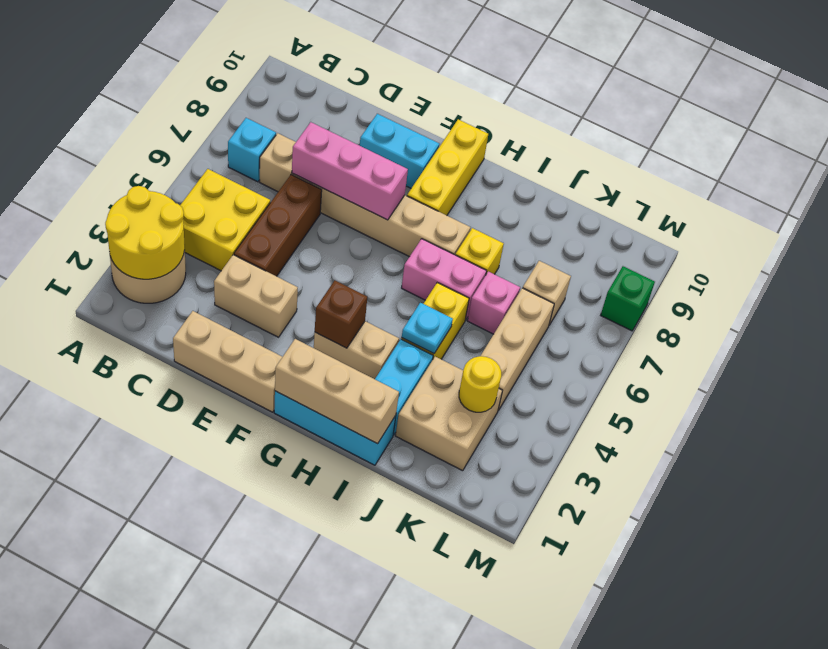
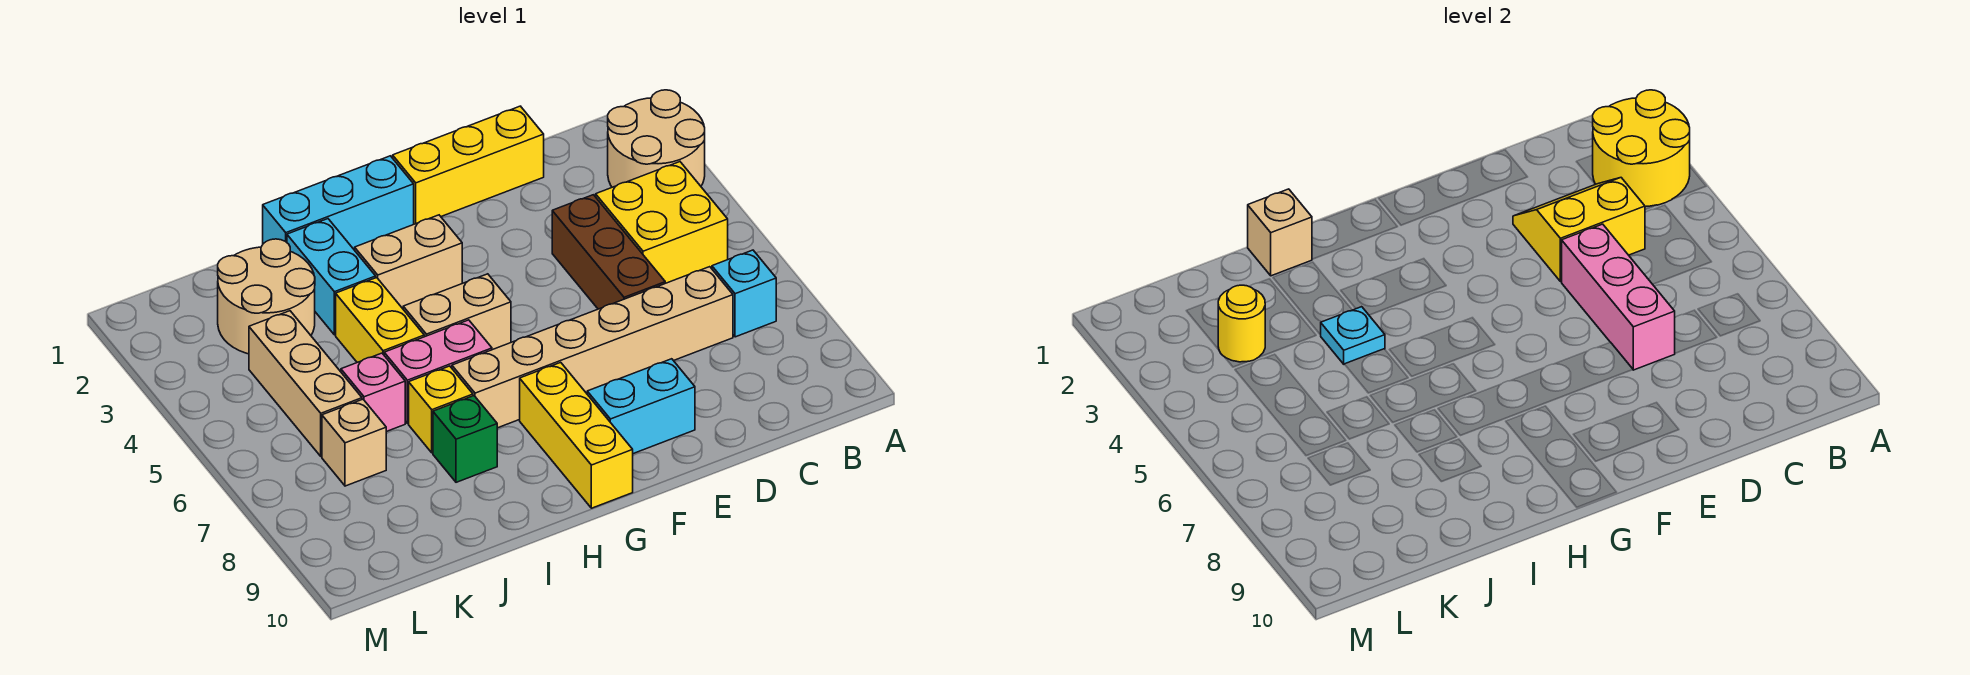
none -> yellow 2x2 slope [1513,178,1645,282]
tan 1x3 brick [173,311,282,412] -> yellow 1x3 brick [393,106,544,224]
tan 1x2 brick [214,255,298,337] -> tan 1x2 brick moved to [403,274,511,350]
pink 1x3 brick [292,122,408,220] -> pink 1x3 brick turned to [1561,224,1675,370]
tan 1x3 brick [275,339,399,444] -> tan 1x1 brick [1248,189,1312,276]
brown 1x1 brick [315,281,367,348] -> none
tan 2x2 brick [396,357,503,471] -> tan 2x2 round brick [218,239,315,354]
green 1x1 brick [601,266,655,331] -> green 1x1 brick moved to [433,396,497,482]

